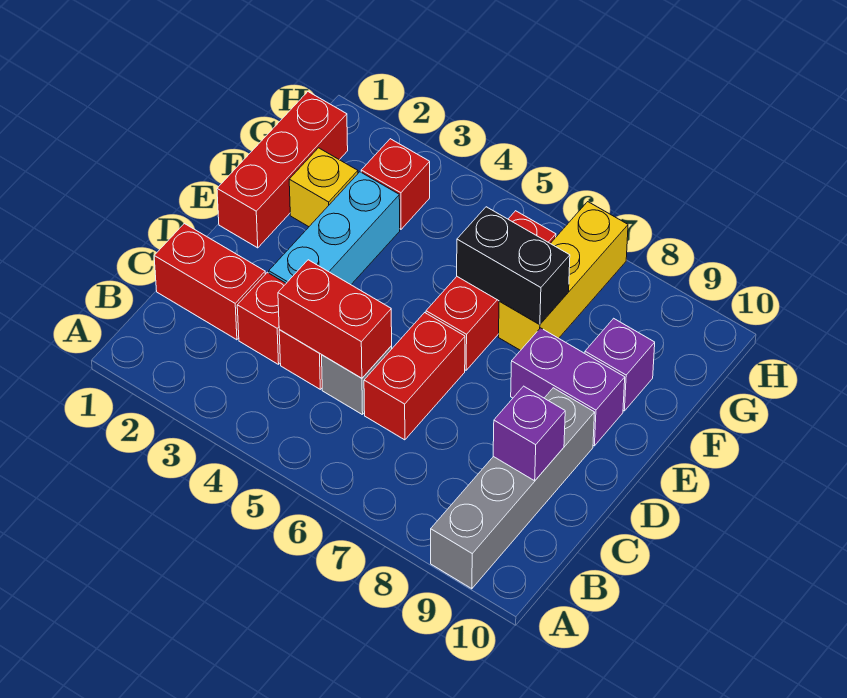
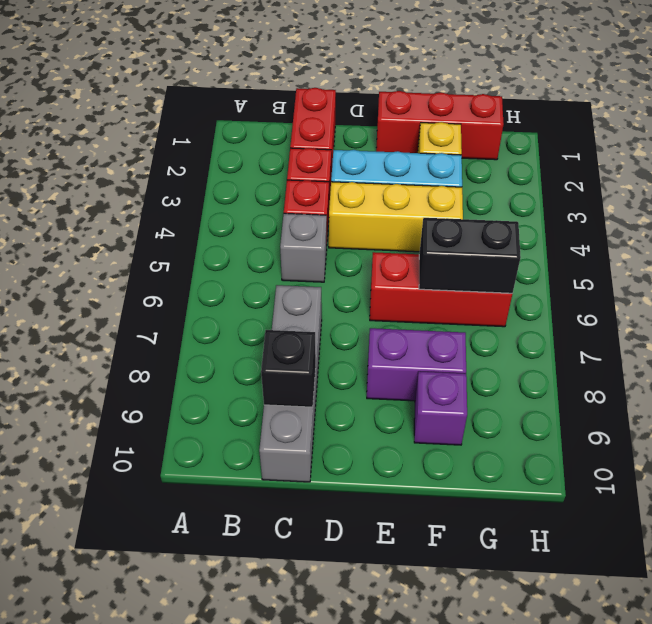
grey 1x4 brick [431,388,595,589] -> grey 1x4 brick turned to [259,285,322,482]
red 1x2 brick [278,260,392,378] -> none
red 1x2 brick [364,313,465,440] -> none
purple 1x1 brick [493,386,565,481] -> black 1x1 brick [261,330,316,407]
purple 1x2 brick [511,328,625,446] -> purple 1x2 brick turned to [367,328,466,401]
black 1x2 brick [457,207,570,325] -> black 1x2 brick turned to [419,218,521,293]
yellow 1x3 brick [499,202,628,350] -> yellow 1x3 brick moved to [329,182,463,252]
red 1x1 brick [361,139,430,229] -> none

